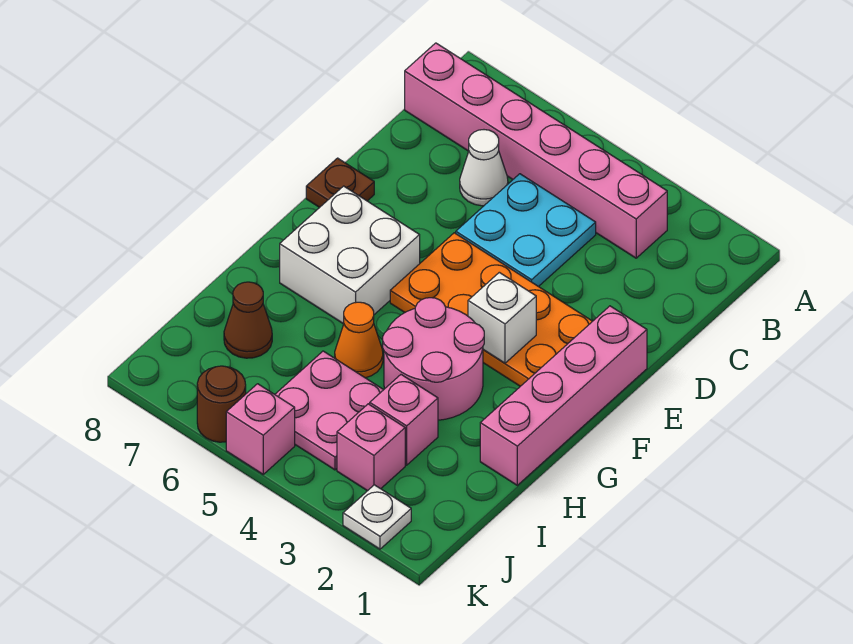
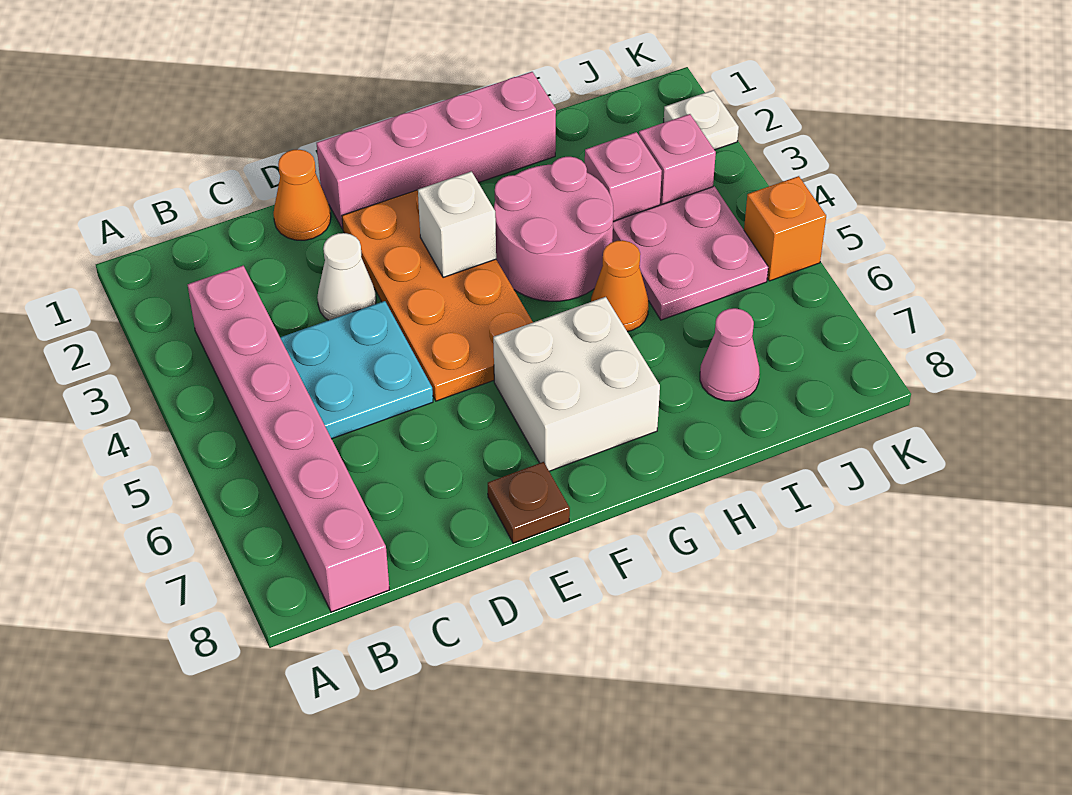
white 1x1 cone [460,130,508,206] -> white 1x1 cone moved to [317,233,376,320]
none -> orange 1x1 cone [273,150,331,240]
brown 1x1 cone [224,282,272,358] -> pink 1x1 cone [700,308,760,401]
pink 1x1 brick [226,384,295,474] -> orange 1x1 brick [744,176,826,281]
brown 1x1 round brick [197,366,246,442] -> none

